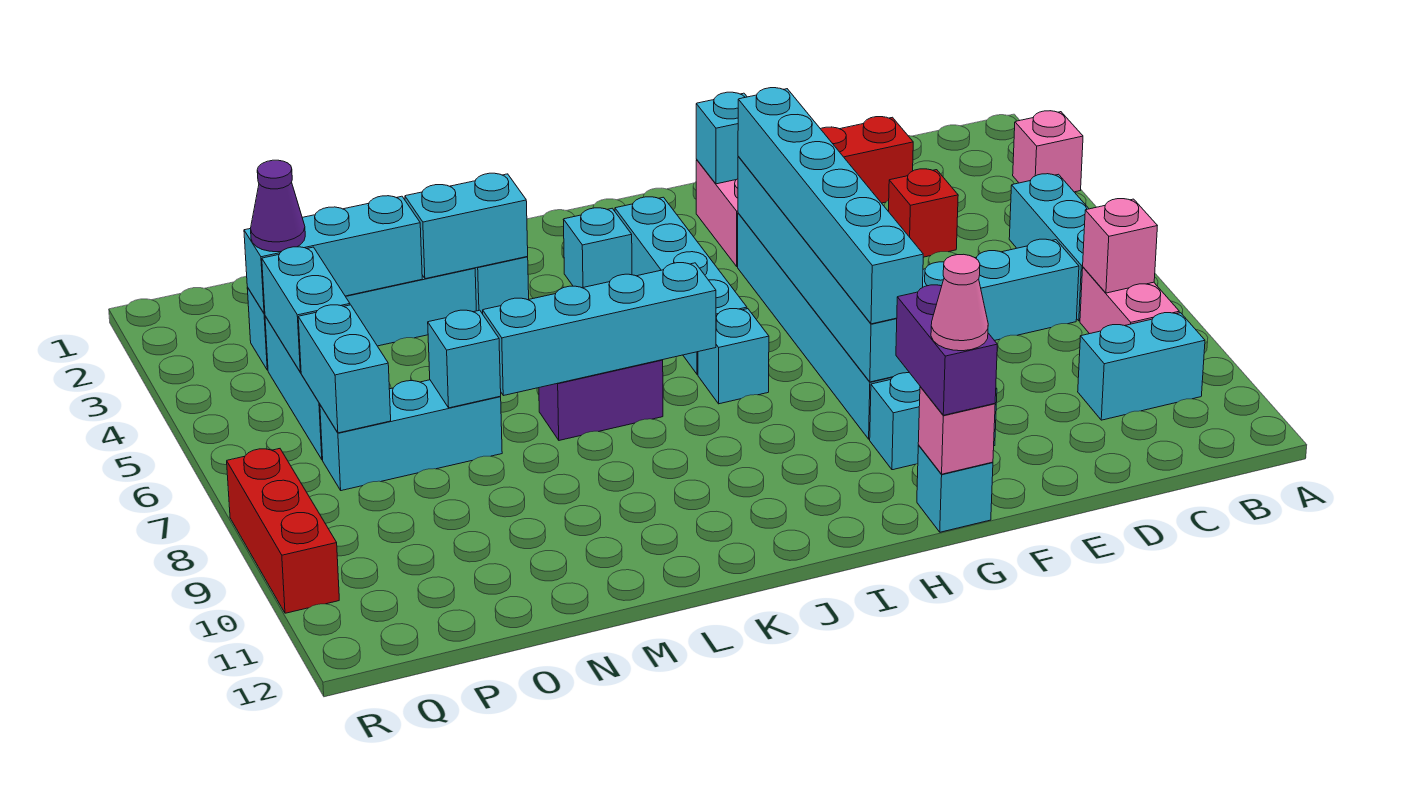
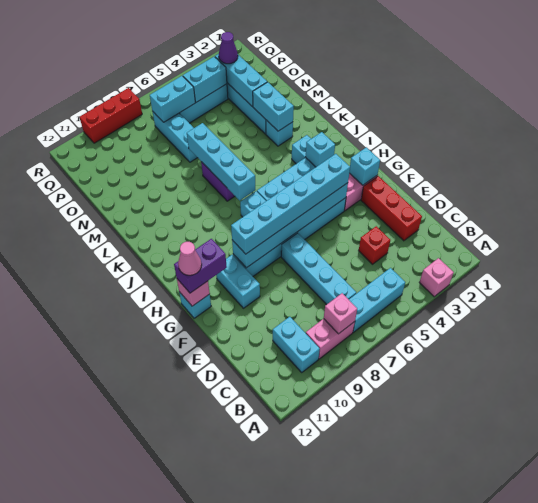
cyan 1x1 brick [428,310,501,408] -> cyan 1x1 brick moved to [306,132,335,167]

